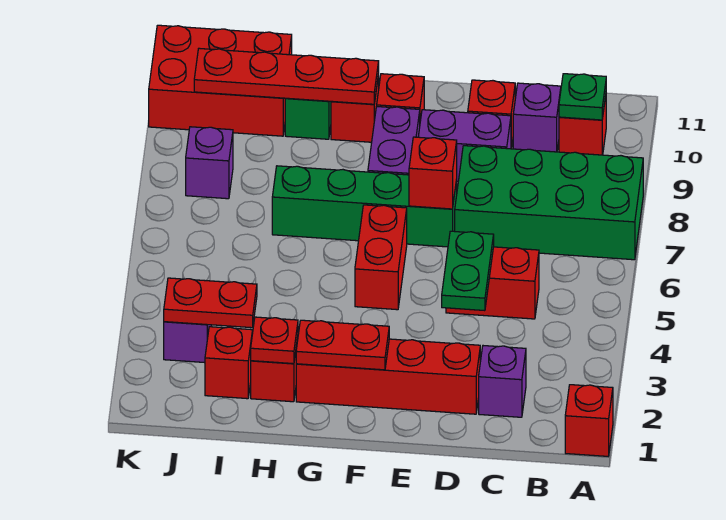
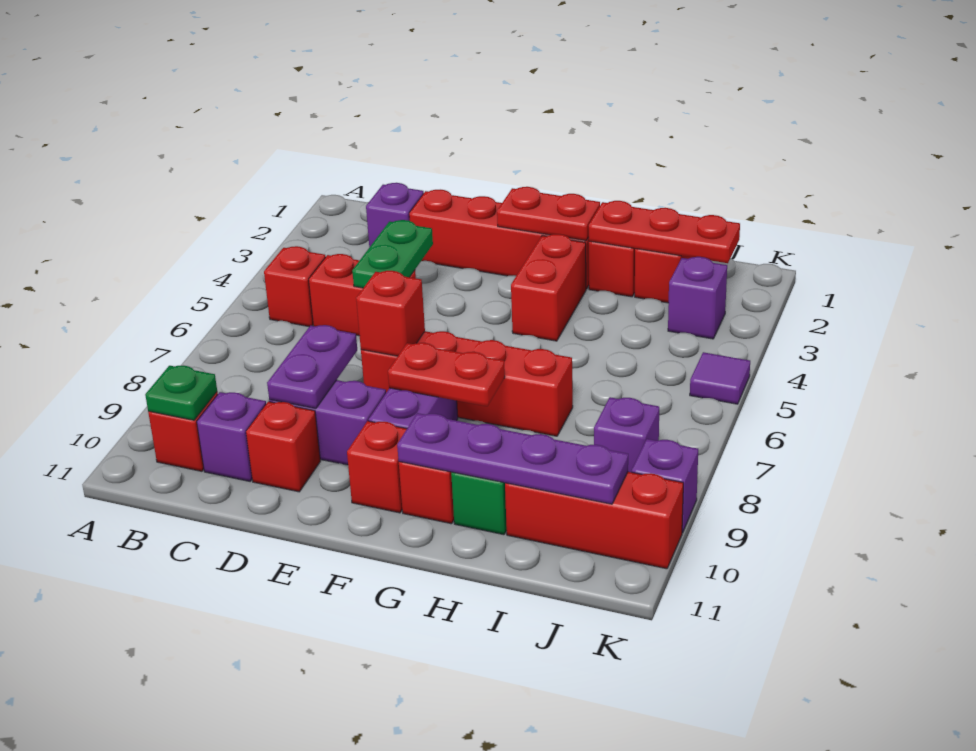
red 1x1 brick [565,385,613,456] -> red 1x1 brick moved to [264,246,325,327]
green 2x4 brick [455,146,643,260] -> none
none -> purple 1x2 plate [267,325,357,409]
green 1x4 brick [272,166,457,247] -> red 1x4 brick [361,331,573,436]
red 1x2 brick [355,205,407,310] -> red 1x2 brick moved to [511,234,586,341]
red 1x4 plate [194,48,379,104] -> purple 1x4 plate [397,413,628,504]
red 1x1 plate [251,317,298,364] -> red 1x3 plate [588,201,740,263]
red 1x2 plate [164,278,257,328] -> red 1x2 plate moved to [388,343,505,406]
red 2x3 brick [149,25,292,136] -> red 1x3 brick [505,472,683,569]
none -> purple 1x1 tile [690,352,750,404]
none -> purple 1x1 brick [632,439,698,533]

